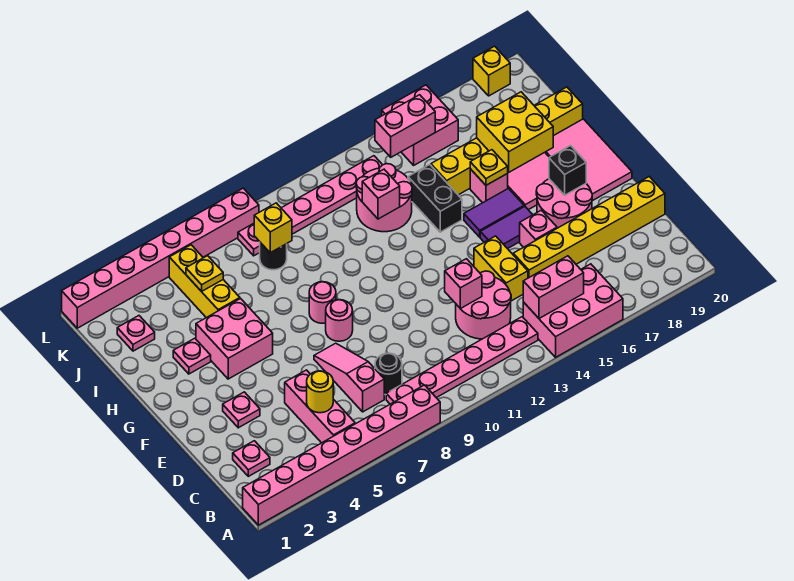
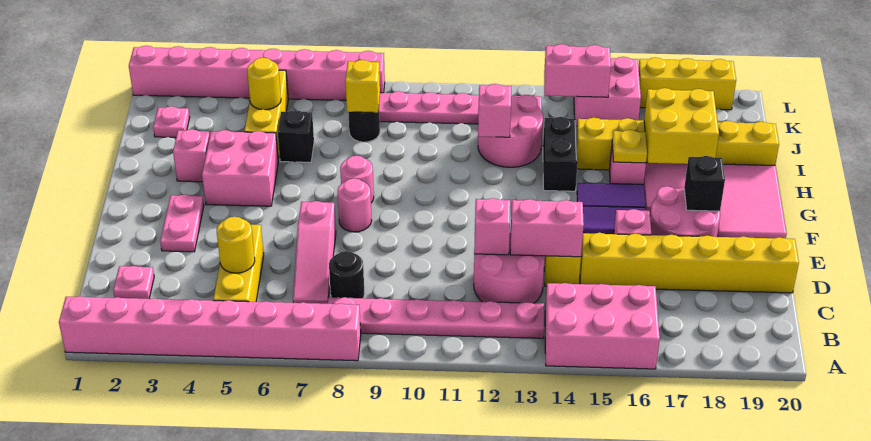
pink 1x3 brick [285,370,355,443] -> yellow 1x3 brick [213,225,264,302]
pink 1x2 brick [523,256,584,318] -> pink 1x2 brick moved to [510,199,584,257]
pink 1x3 slope [314,343,384,412] -> pink 1x3 slope turned to [293,201,336,304]
pink 1x1 plate [223,392,260,428] -> pink 1x2 plate [160,194,204,252]
pink 1x1 plate [173,338,211,374] -> pink 1x1 brick [173,129,210,182]
none -> black 1x1 brick [278,110,314,162]
yellow 1x1 plate [186,256,223,292] -> yellow 1x1 round brick [247,58,281,110]
yellow 1x1 brick [473,46,510,96] -> yellow 1x3 brick [638,58,736,110]

